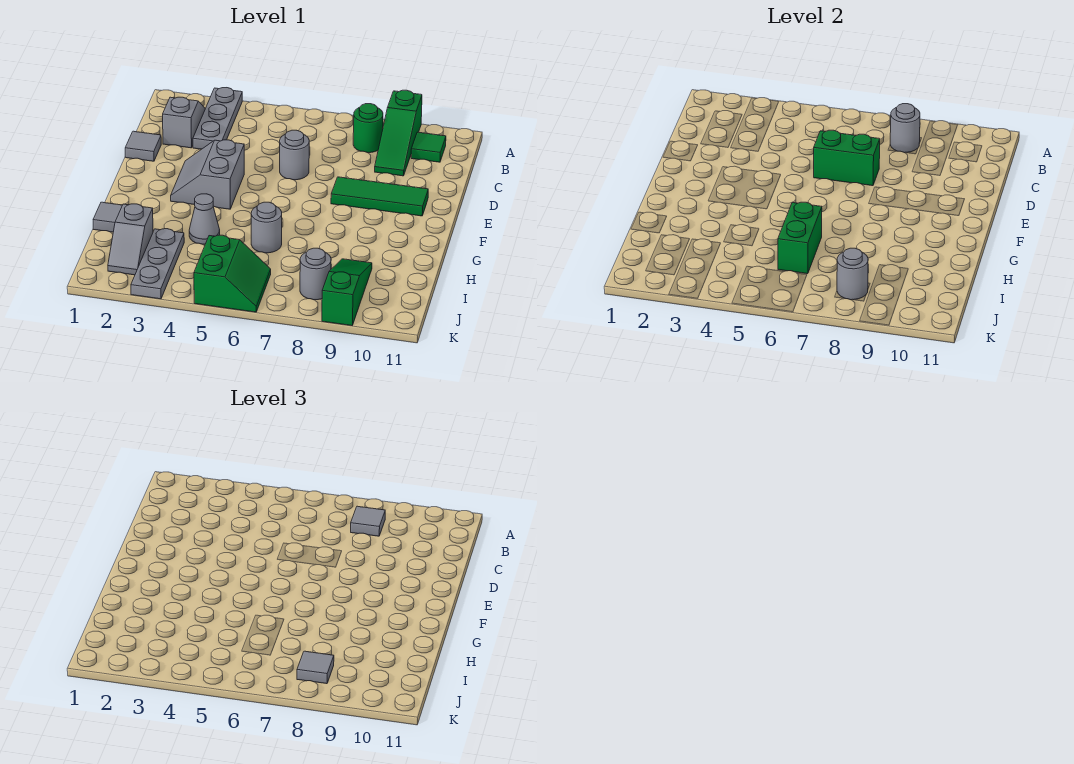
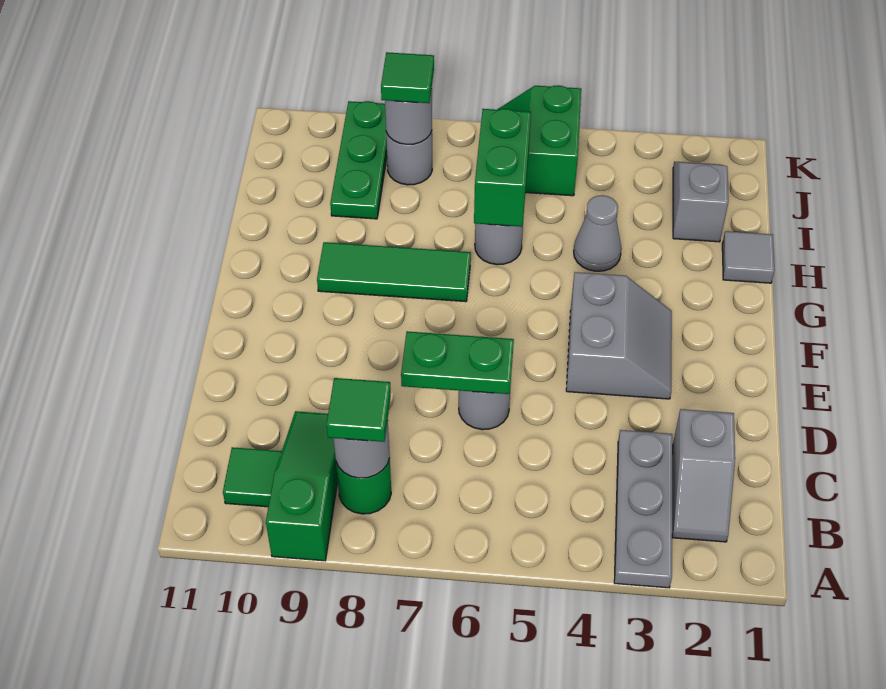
grey 1x1 tile [351,506,385,536] -> green 1x1 tile [327,378,391,442]
grey 1x1 tile [125,131,161,161] -> none
green 1x2 brick [814,130,880,186] -> green 1x2 plate [401,331,514,394]
green 1x3 tile [331,177,428,216] -> green 1x3 tile moved to [317,242,471,302]
grey 1x3 plate [131,229,184,299] -> none
green 1x3 slope [322,259,372,326] -> green 1x3 plate [330,101,387,219]
grey 1x1 tile [297,651,334,684] -> green 1x1 tile [381,52,434,103]

